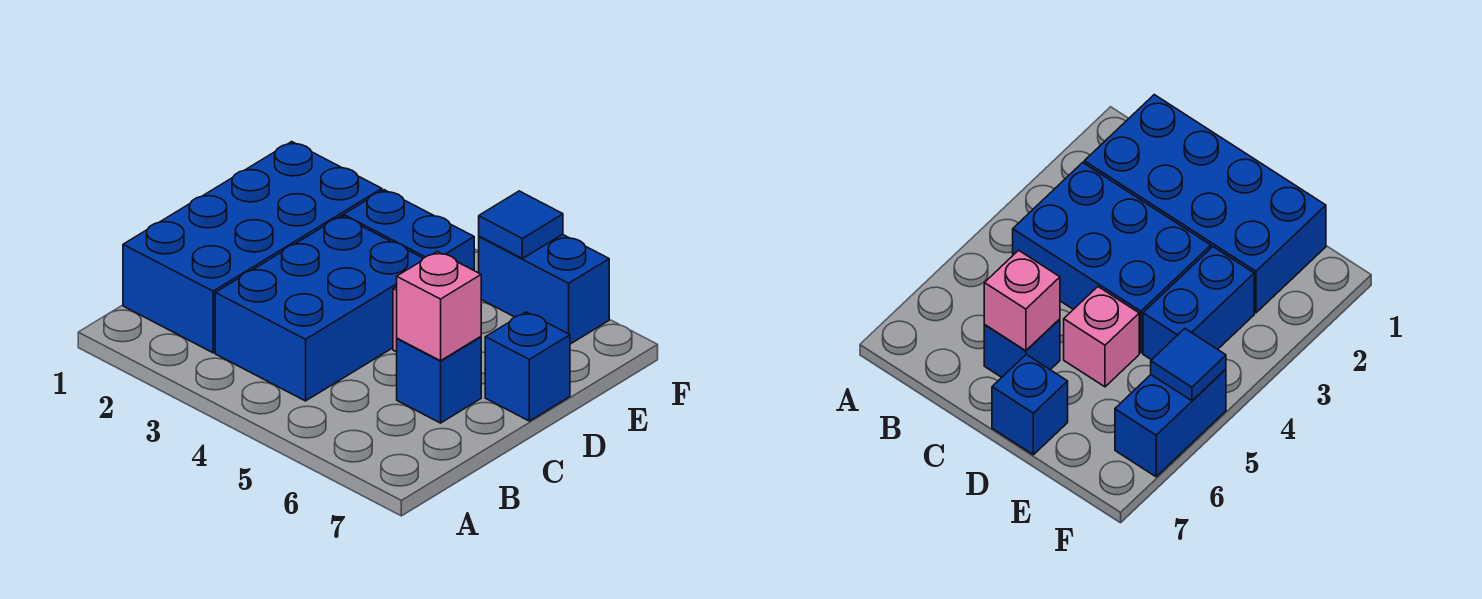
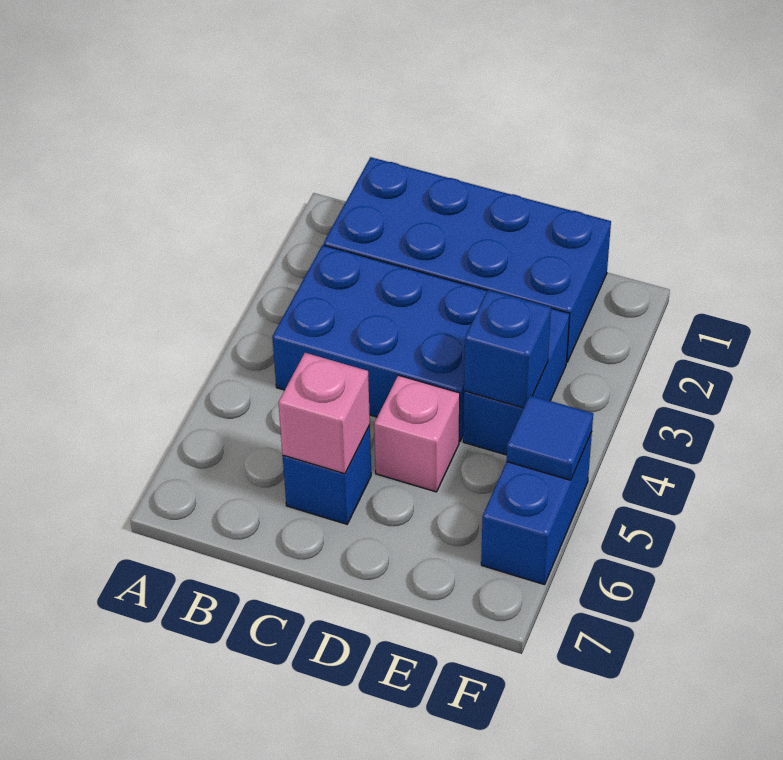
blue 1x1 brick [485,312,570,421] -> blue 1x1 brick moved to [464,290,551,408]

